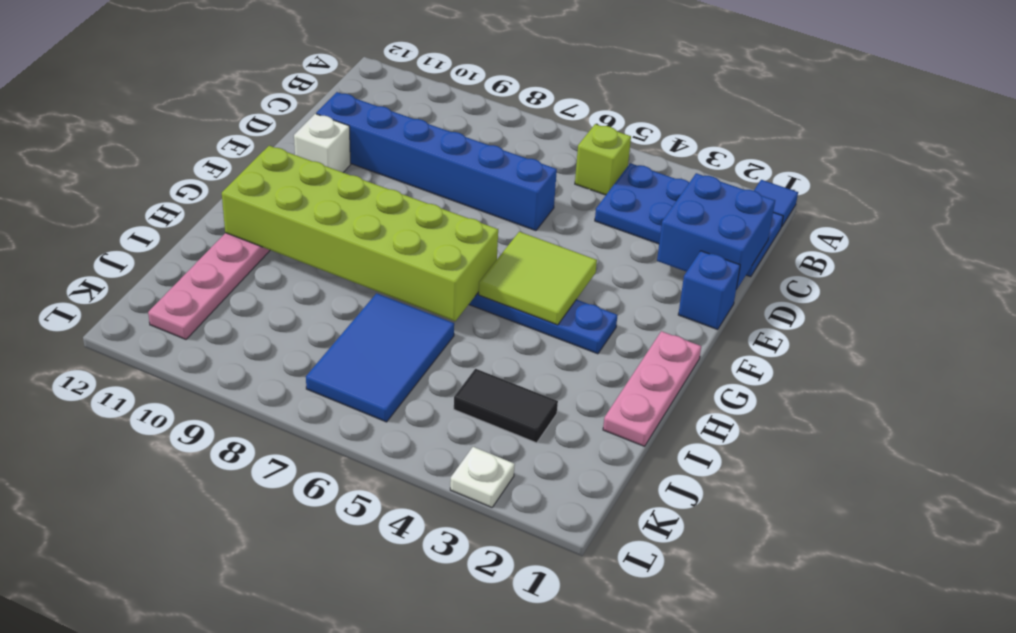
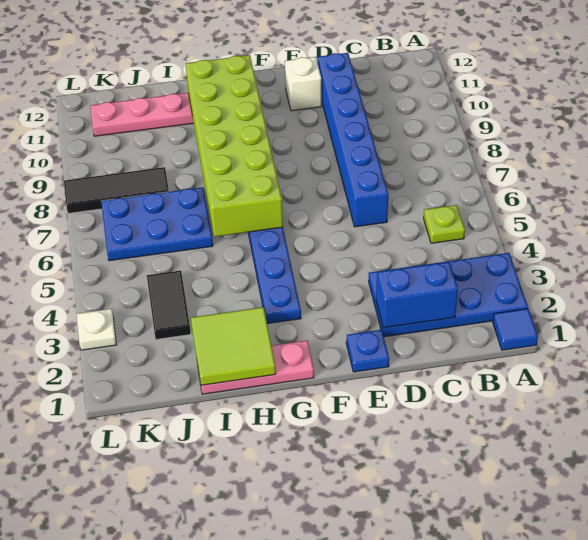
blue 2x4 plate [595,163,783,277] -> blue 2x4 plate turned to [369,253,528,337]
lime 1x1 brick [575,124,631,195] -> lime 1x1 plate [424,205,465,243]
blue 2x2 brick [657,173,775,290] -> blue 1x2 brick [376,262,458,328]
blue 1x1 brick [678,251,740,329] -> blue 1x1 plate [346,330,389,372]
lime 2x2 tile [479,232,597,325] -> lime 2x2 tile moved to [191,307,276,385]
blue 2x3 tile [306,293,454,422] -> blue 2x3 plate [101,187,213,261]
none -> black 1x3 tile [64,167,169,213]

